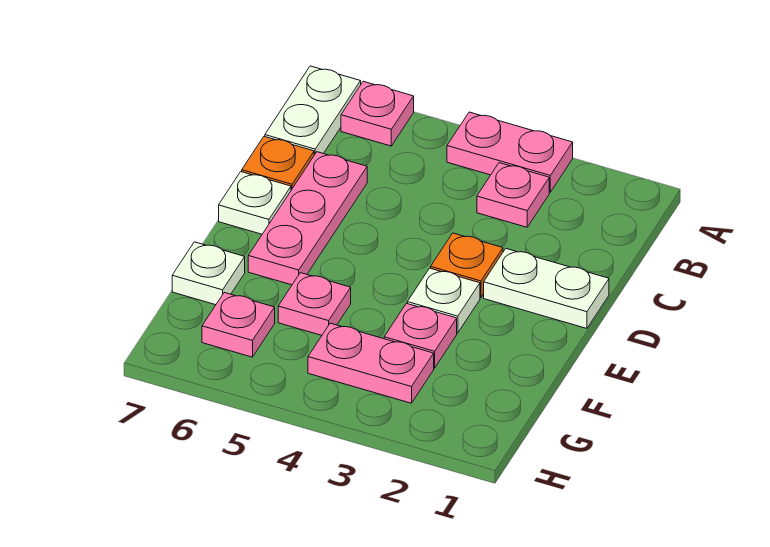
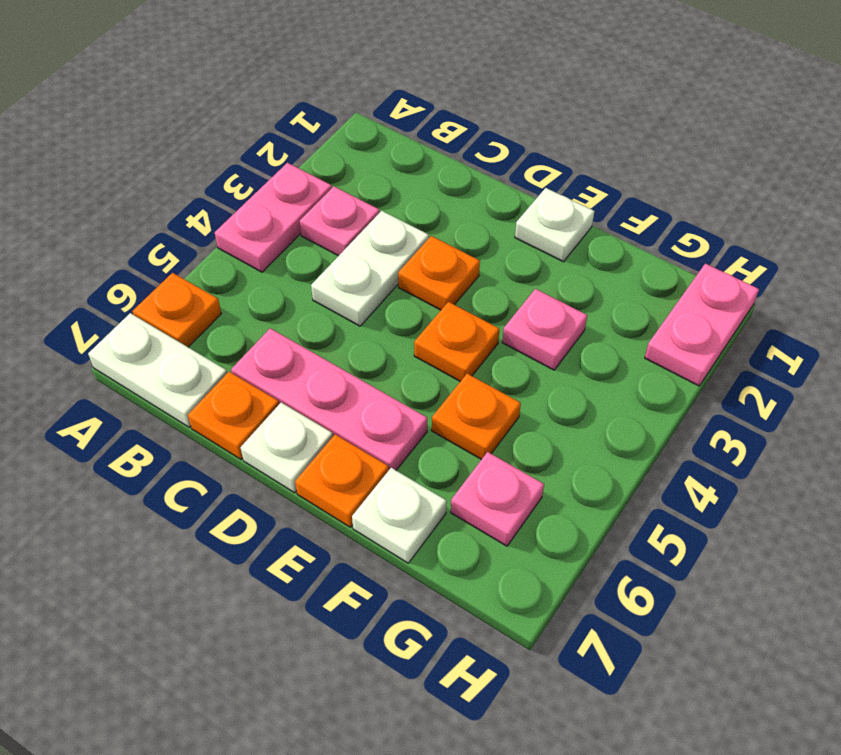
pink 1x1 plate [341,81,414,146] -> orange 1x1 plate [132,273,221,347]
white 1x2 plate [484,249,609,328] -> white 1x2 plate moved to [311,211,429,326]
white 1x1 plate [407,268,480,333] -> white 1x1 plate moved to [515,188,595,262]
none -> orange 1x1 plate [414,302,499,382]
none -> orange 1x1 plate [295,435,389,527]
pink 1x1 plate [278,273,351,335] -> orange 1x1 plate [432,374,521,460]
pink 1x2 plate [308,323,434,403] -> pink 1x2 plate moved to [645,264,759,386]

